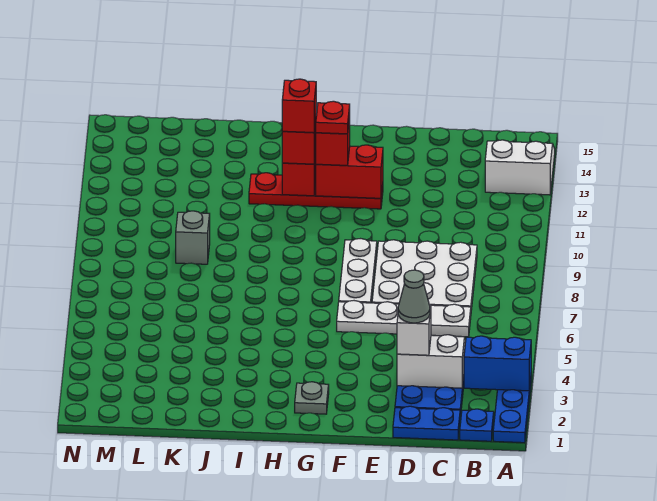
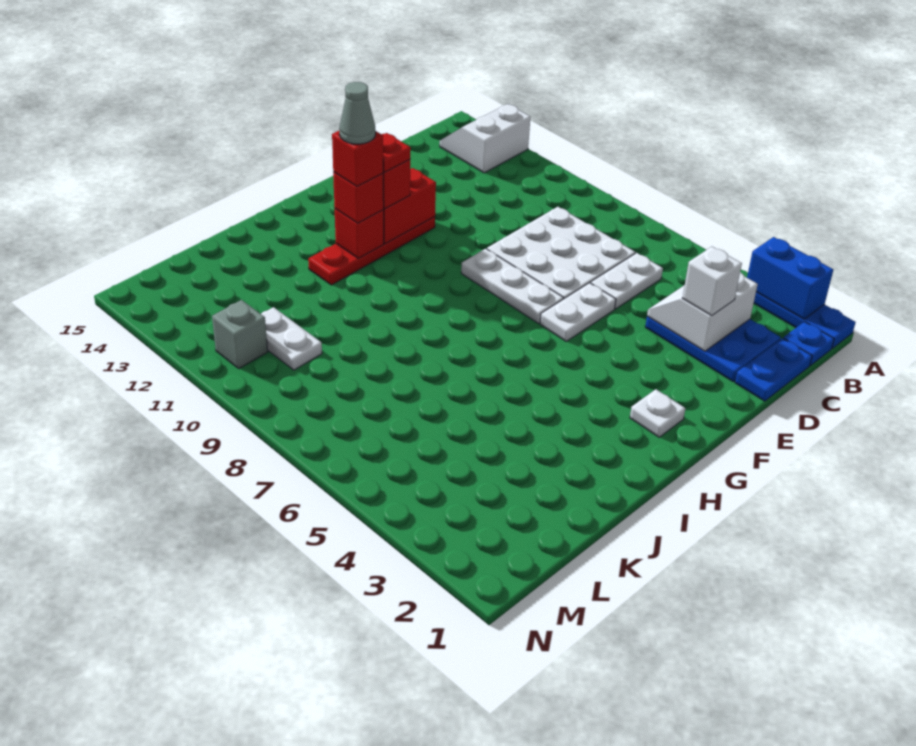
blue 1x2 brick [464,336,531,391] -> blue 1x2 brick turned to [747,237,833,319]
grey 1x1 cone [398,270,430,323] -> grey 1x1 cone moved to [339,82,376,144]
grey 1x1 plate [295,382,329,414] -> white 1x1 plate [630,389,685,437]
grey 1x1 brick [176,211,210,264] -> grey 1x1 brick moved to [212,300,268,368]
none -> white 1x2 plate [261,307,322,370]

